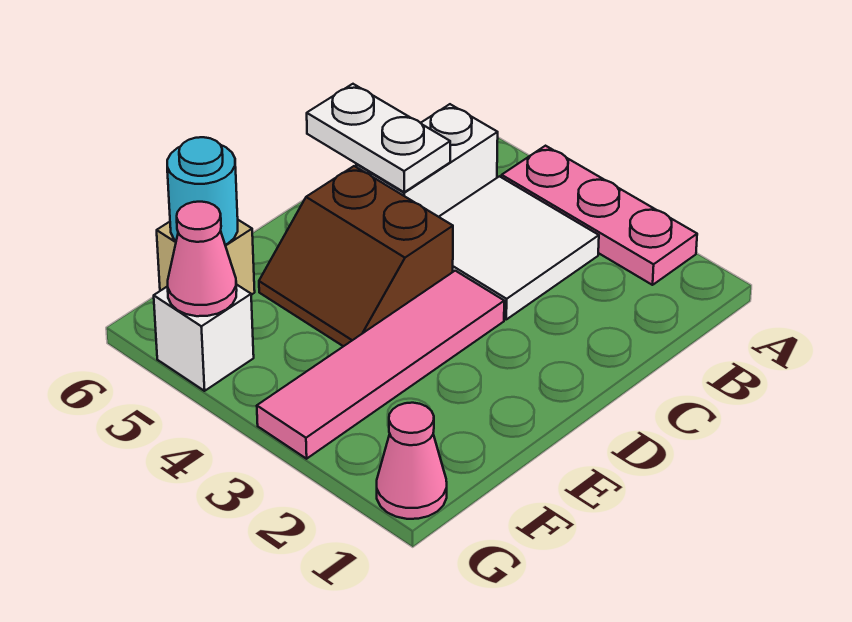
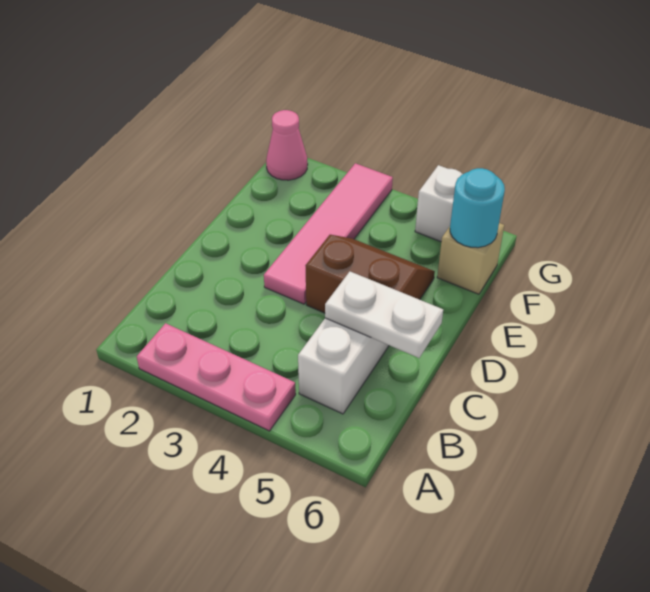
white 2x2 tile [439,176,599,319] -> none
pink 1x1 cone [168,202,237,316] -> none

